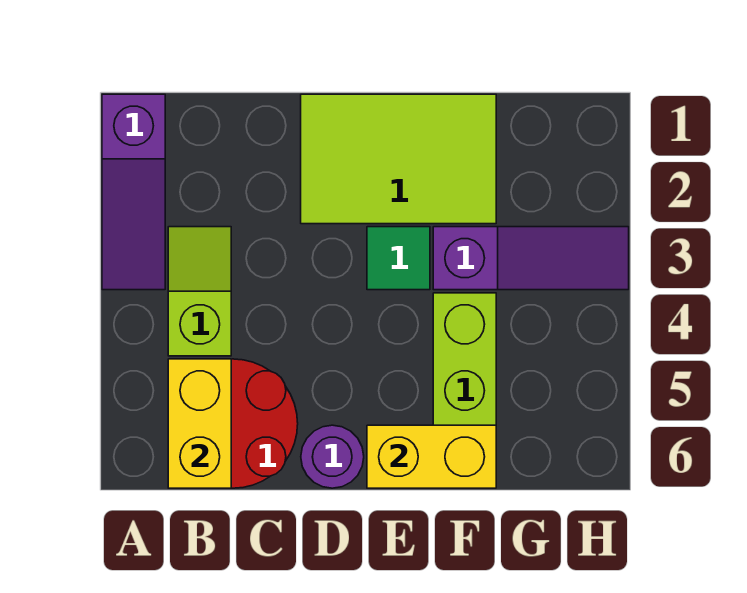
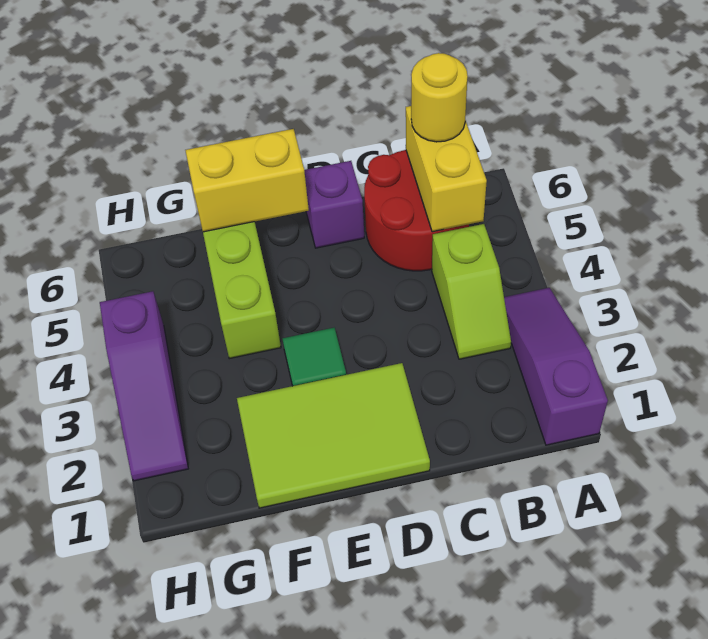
none -> yellow 1x1 round brick [411,53,468,142]
purple 1x1 round brick [301,425,364,488] -> purple 1x1 brick [304,161,364,248]
purple 1x3 slope [433,227,629,290] -> purple 1x3 slope turned to [100,291,188,481]

